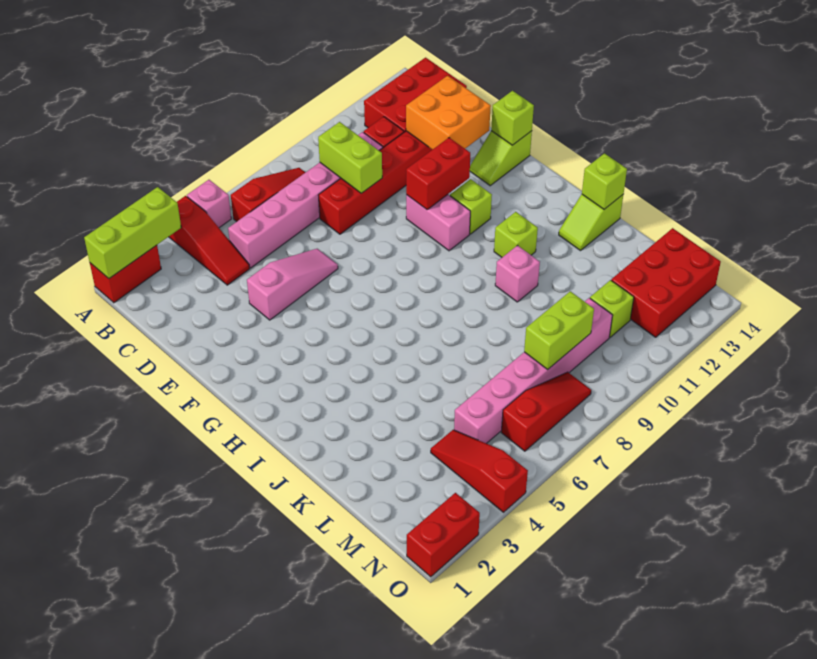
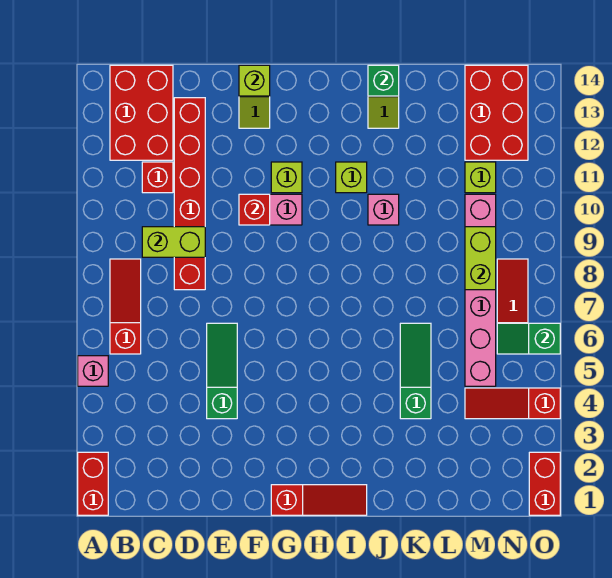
lime 1x3 brick [84,187,181,278] -> none
red 1x3 slope [169,196,250,285] -> red 1x3 slope moved to [271,485,367,515]
pink 1x6 brick [228,132,383,268] -> none
orange 2x2 brick [406,76,491,150] -> none
pink 1x3 slope [247,249,338,320] -> green 1x3 slope [207,323,237,419]
red 1x2 brick [406,138,470,209] -> red 1x1 brick [239,194,270,225]
lime 1x1 brick [582,153,627,209] -> green 1x1 brick [368,65,399,96]
none -> green 1x3 slope [400,323,431,419]
none -> green 1x2 slope [497,323,560,354]

